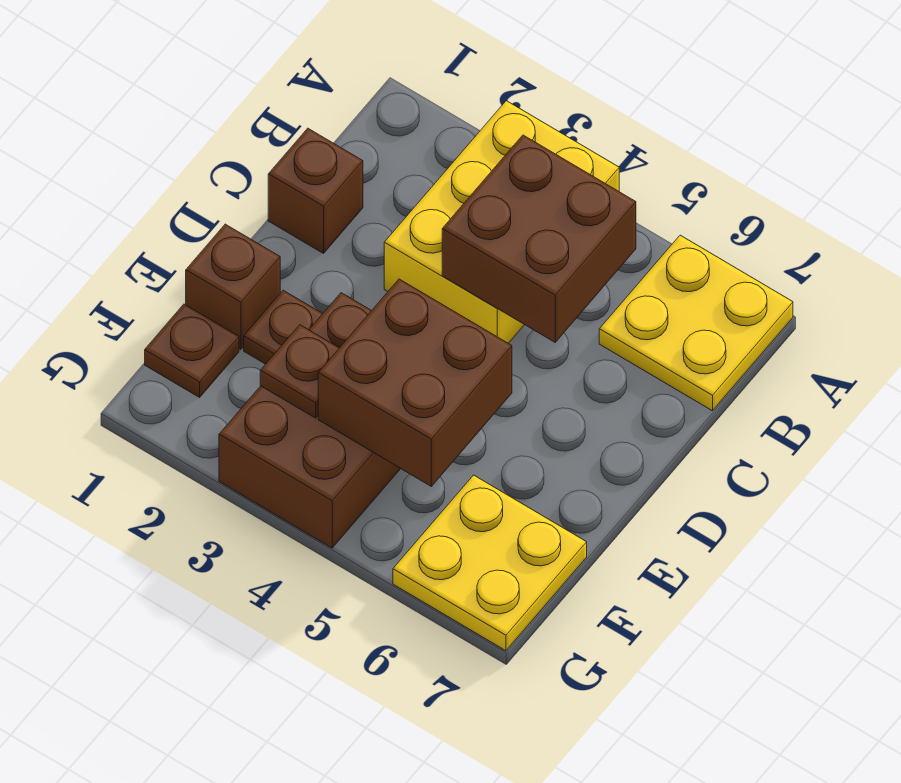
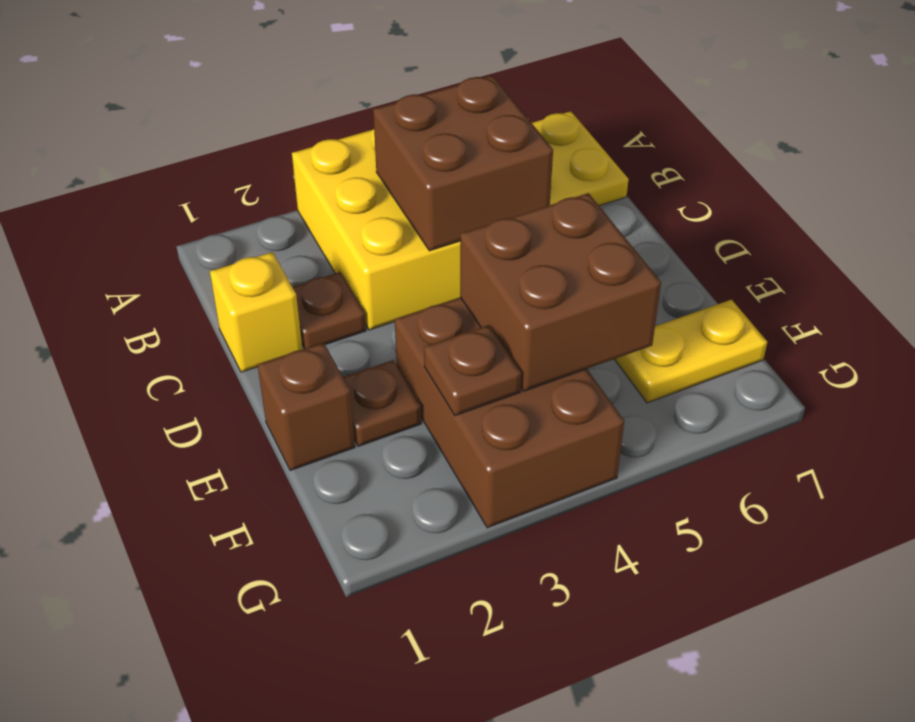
brown 1x1 brick [268,128,363,253] -> yellow 1x1 brick [210,252,303,372]
brown 1x1 plate [145,304,239,397] -> brown 1x1 plate moved to [293,272,366,349]
yellow 2x2 plate [393,475,587,651] -> yellow 1x2 plate [614,300,767,403]

